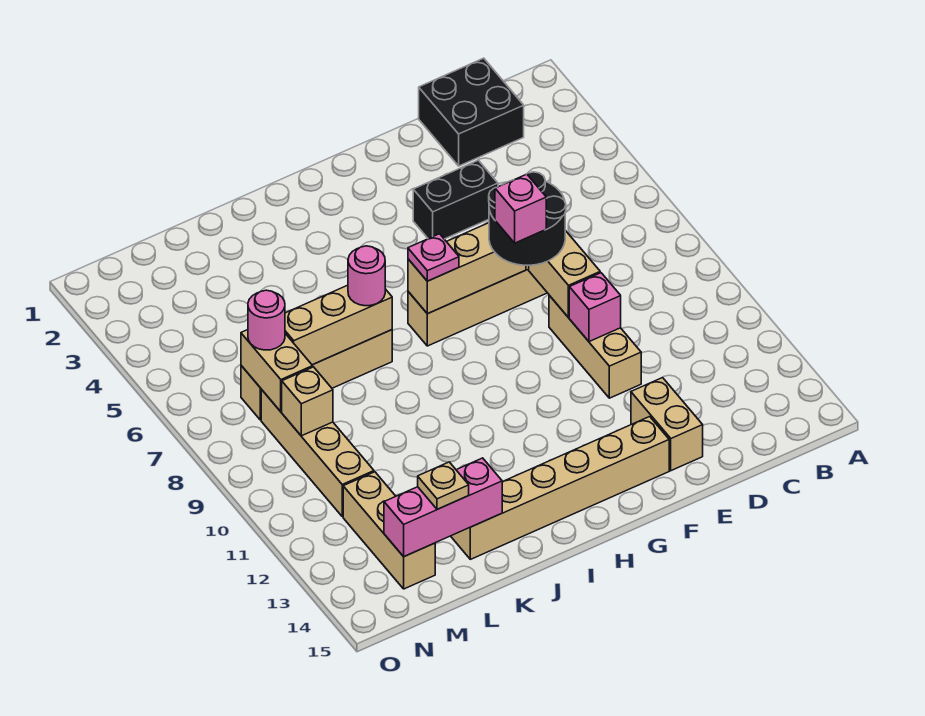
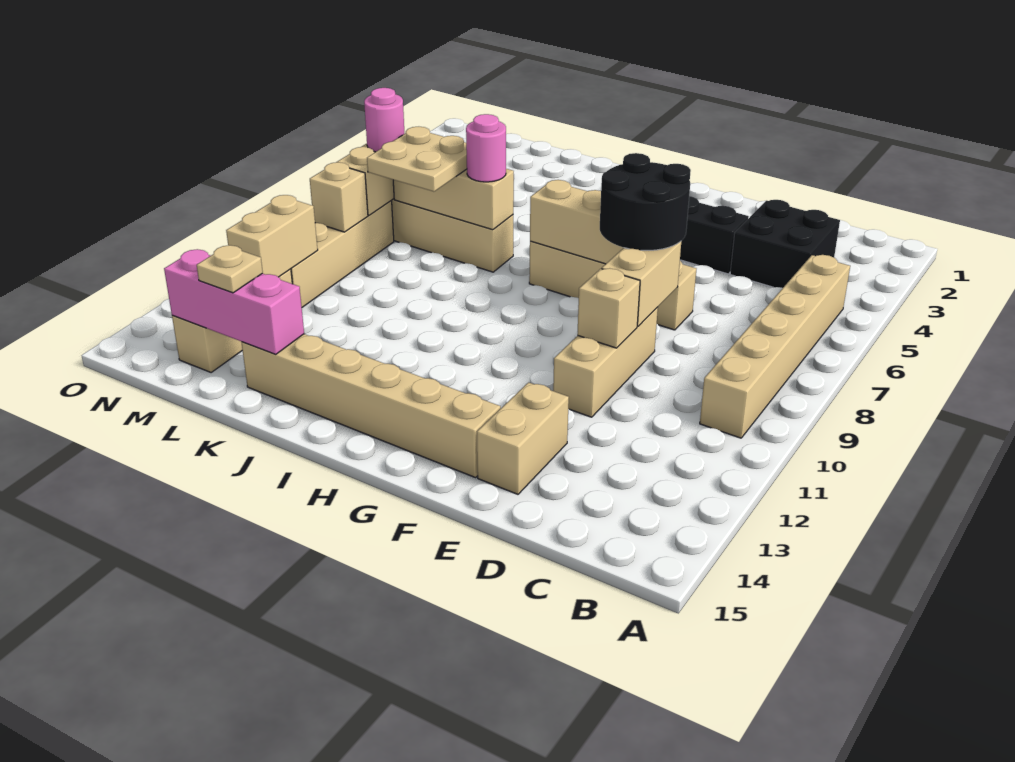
none -> tan 1x6 brick [700,255,850,438]
black 2x2 brick [419,58,524,166] -> black 2x2 brick moved to [730,200,840,288]
pink 1x1 brick [569,273,621,342] -> tan 1x1 brick [577,268,640,348]
pink 1x1 brick [495,174,546,243] -> none
pink 1x1 plate [408,234,459,281] -> none
none -> tan 2x2 plate [367,127,467,192]
none -> tan 1x2 brick [226,195,318,277]

